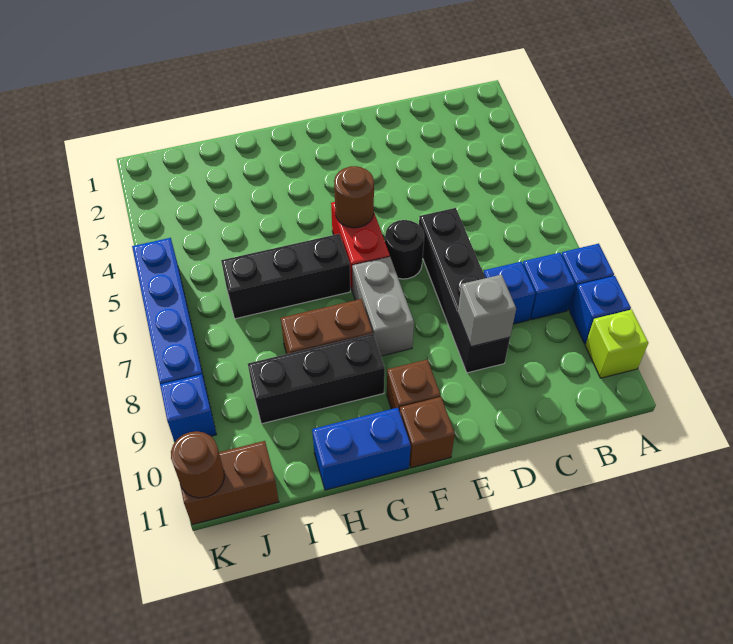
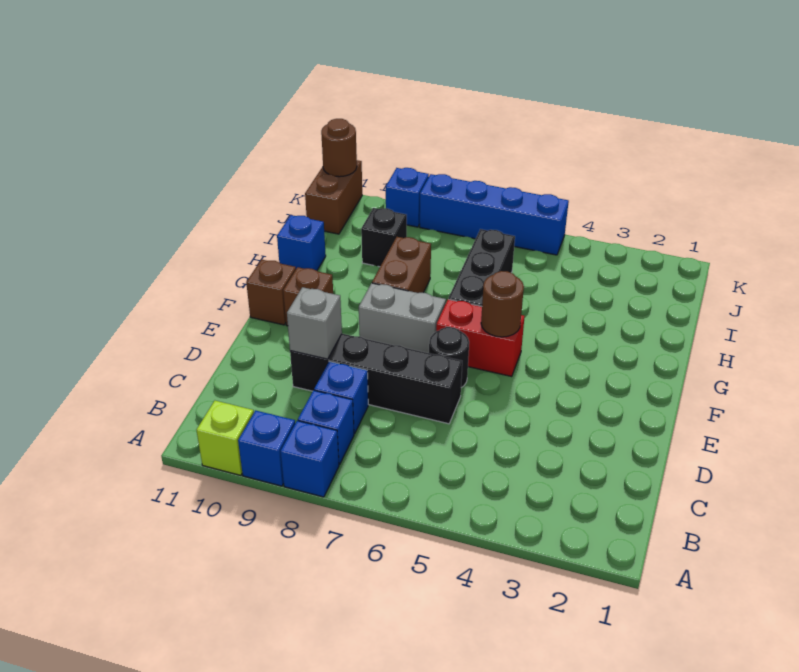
black 1x3 brick [248,334,385,424] -> black 1x1 brick [361,208,407,267]
blue 1x2 brick [312,408,411,490] -> blue 1x1 brick [277,215,326,271]

